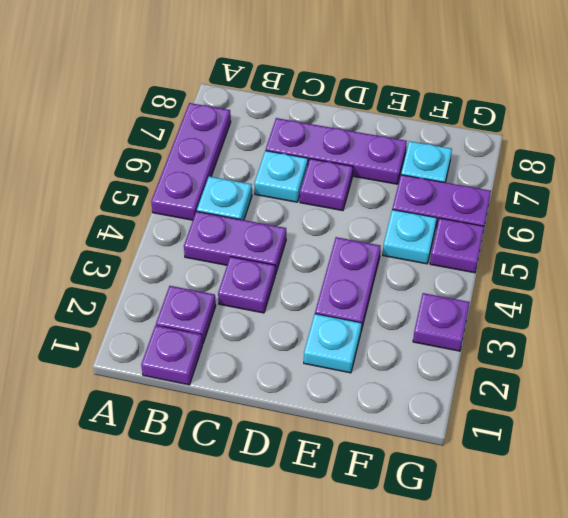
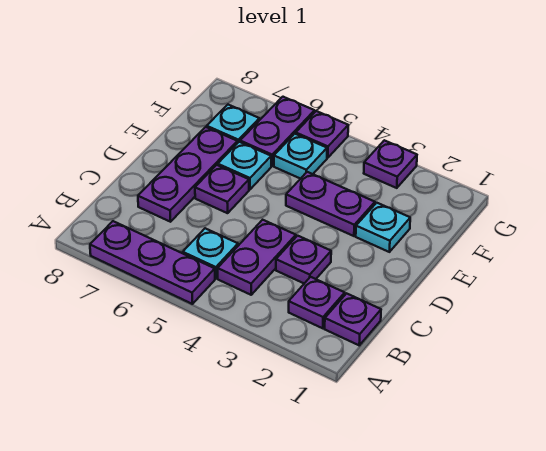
cyan 1x1 plate [254,151,308,202] -> cyan 1x1 plate moved to [218,142,271,189]

